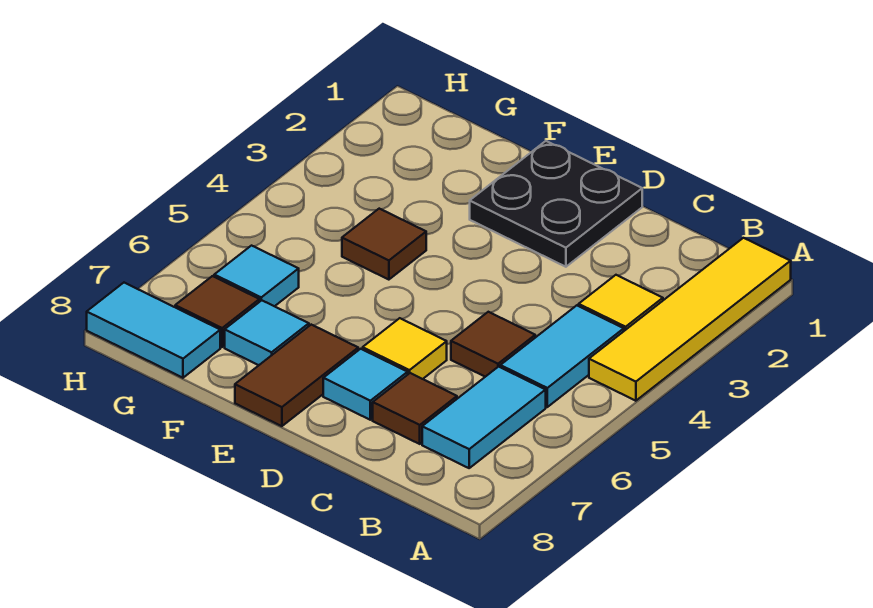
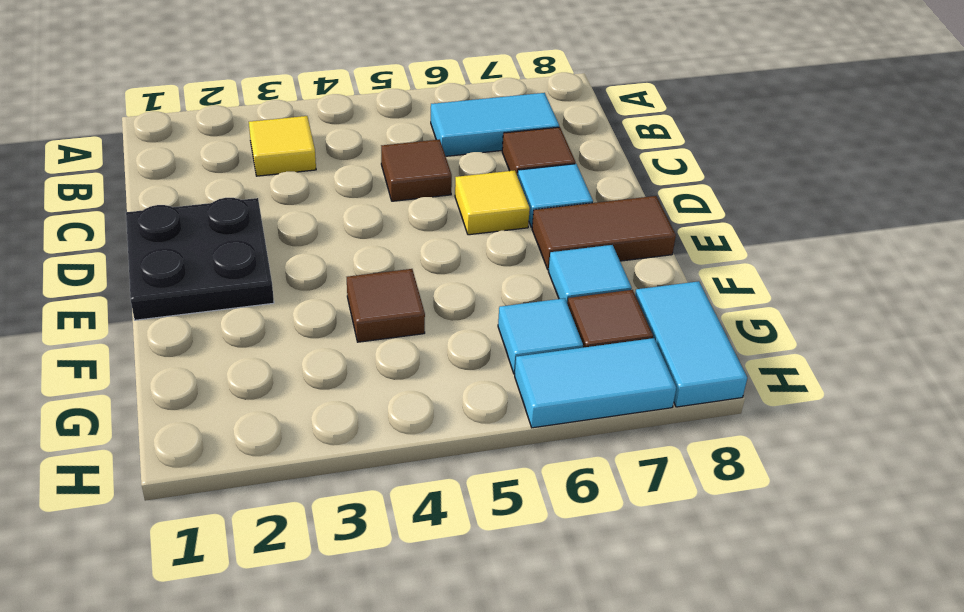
yellow 1x4 tile [589,238,791,401] -> none
cyan 1x2 tile [500,305,624,407] -> cyan 1x2 tile moved to [515,338,676,428]

